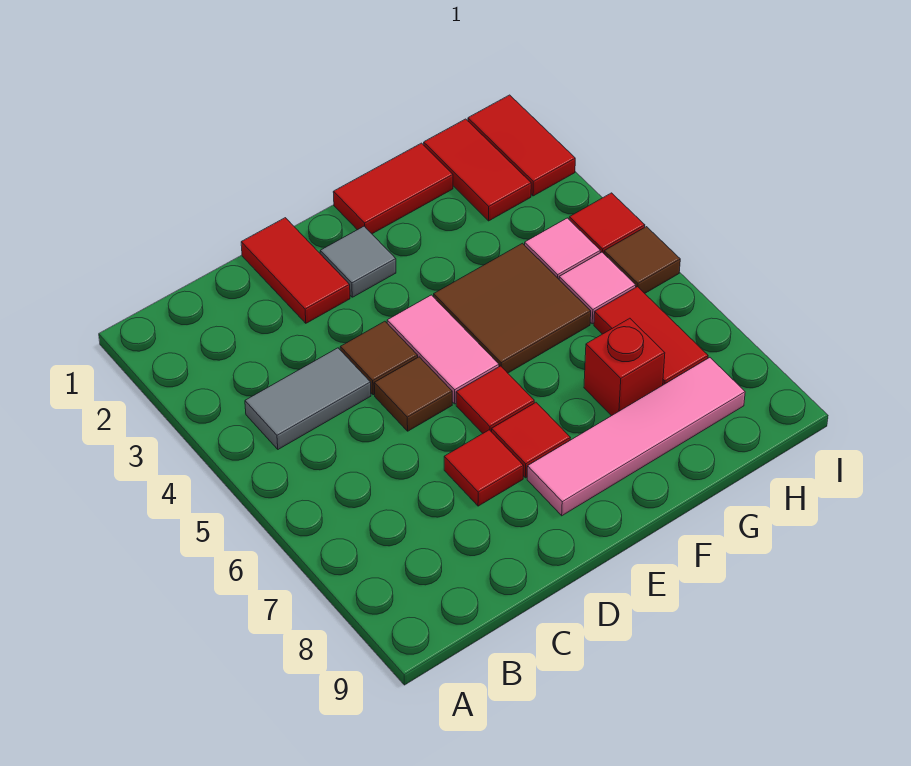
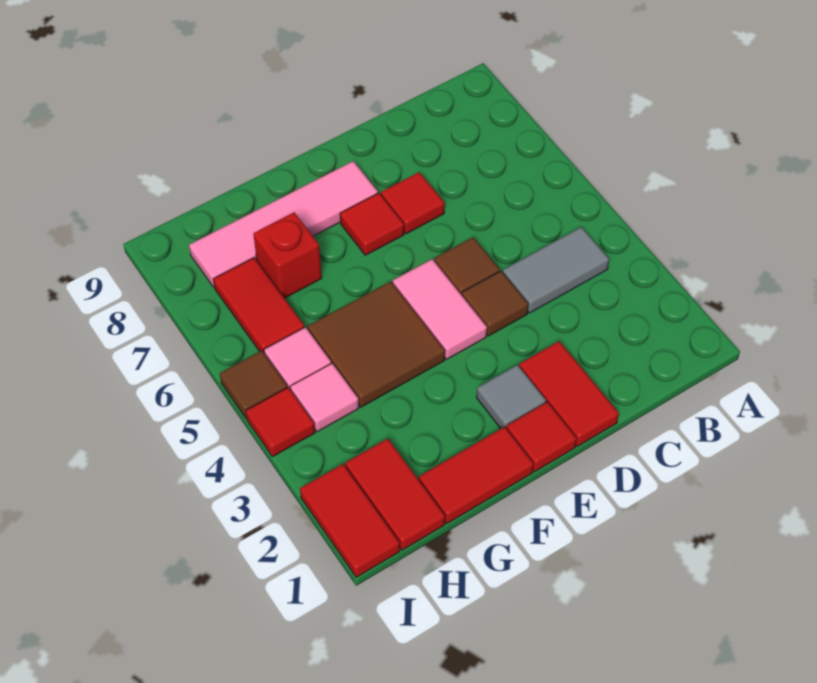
red 1x1 tile [456,366,534,433] -> red 1x1 tile moved to [506,402,577,472]

